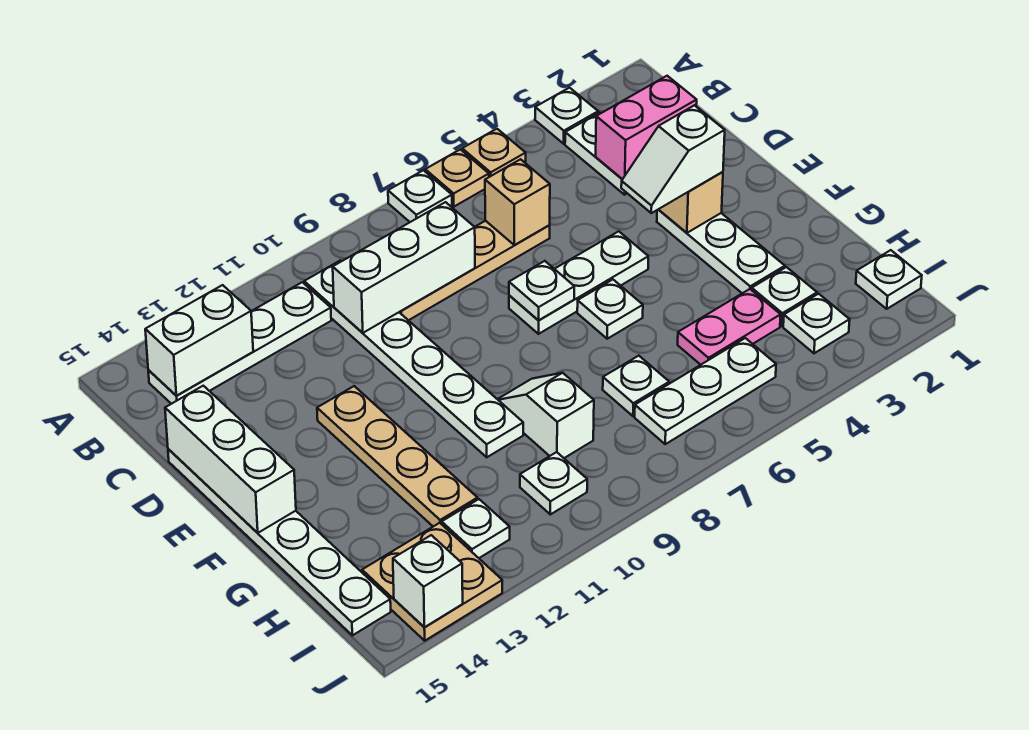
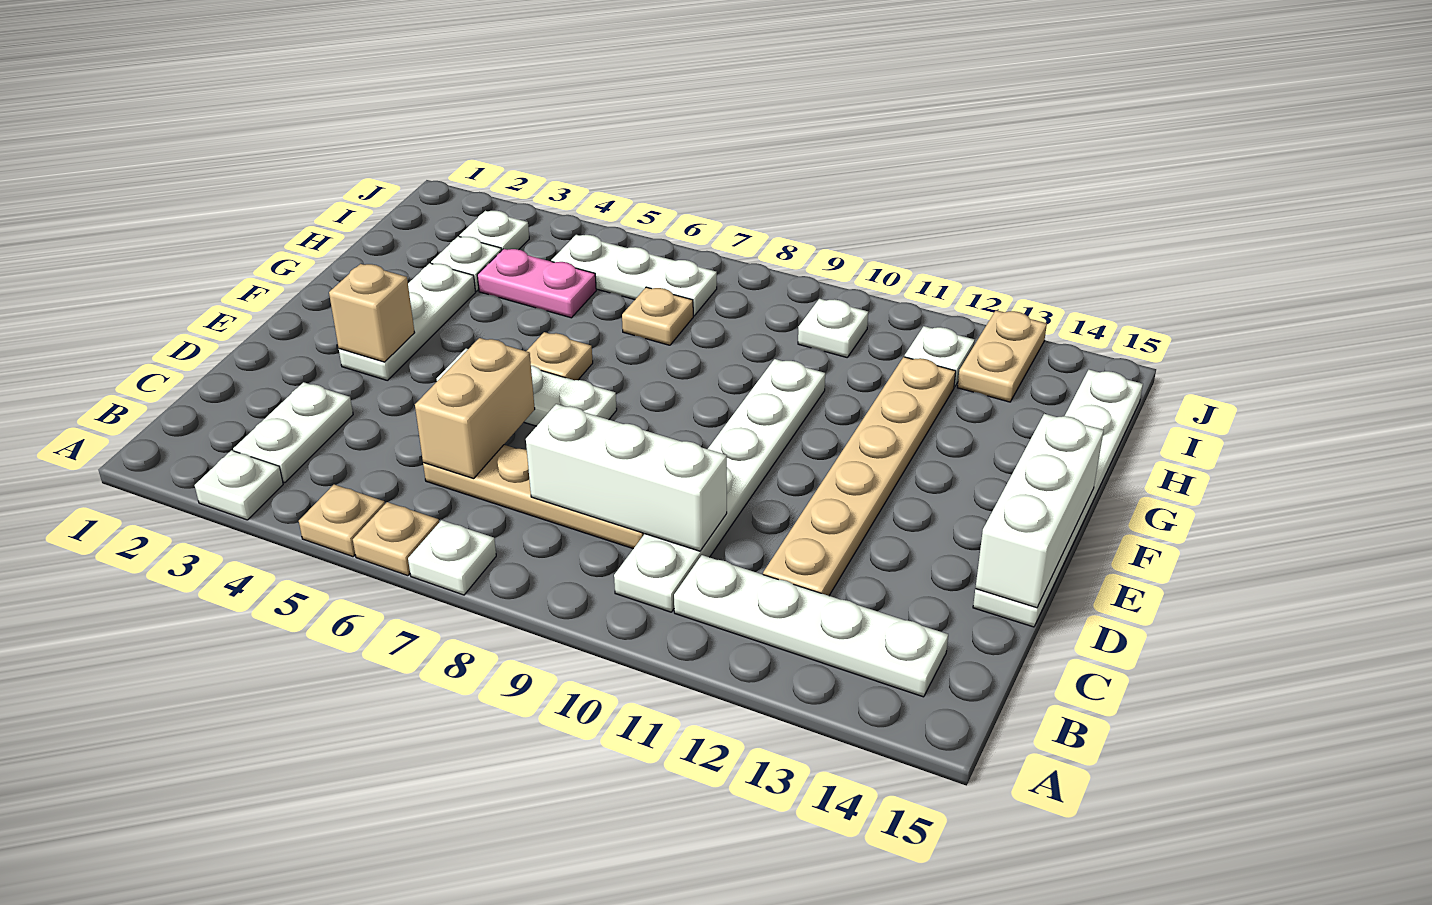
white 1x2 brick [145,285,253,396] -> none
pink 1x2 brick [596,76,697,179] -> none
tan 1x1 brick [485,159,550,245] -> tan 1x2 brick [415,338,535,479]
white 1x2 slope [621,105,725,213] -> none
white 1x1 plate [509,261,574,321] -> none
tan 1x4 plate [317,386,478,526] -> tan 1x6 plate [763,357,956,596]
white 1x1 plate [577,280,643,339] -> tan 1x1 plate [527,332,593,380]
white 1x2 slope [498,373,594,458] -> none
white 1x1 plate [603,356,669,416] -> tan 1x1 plate [622,287,693,345]
white 1x1 plate [856,250,922,309] -> none
tan 2x2 plate [362,523,502,641] -> tan 1x2 plate [958,310,1047,402]
white 1x1 brick [393,535,463,627] -> none

